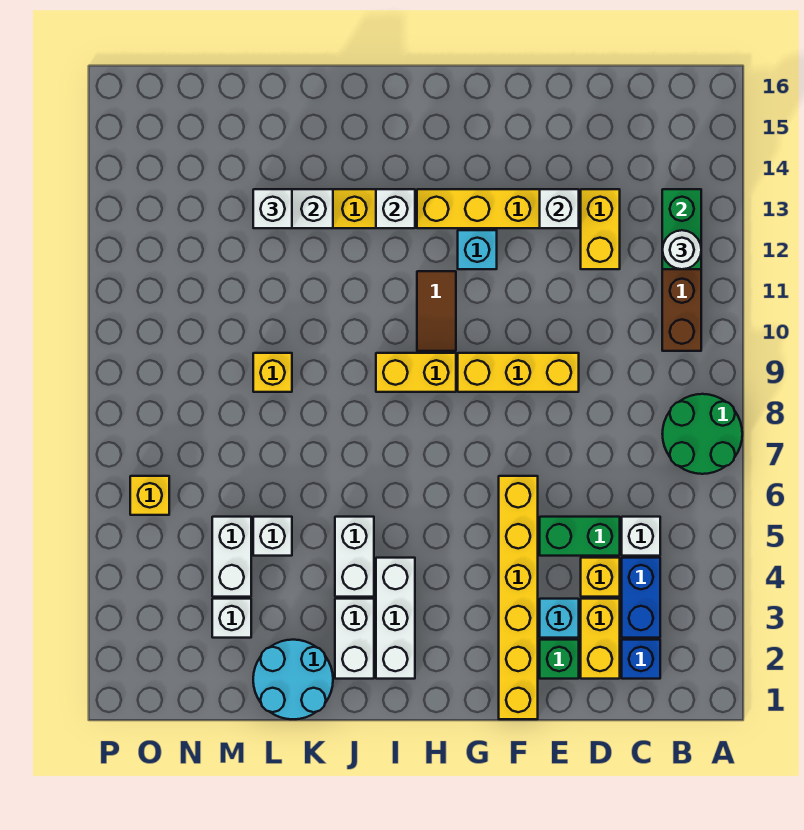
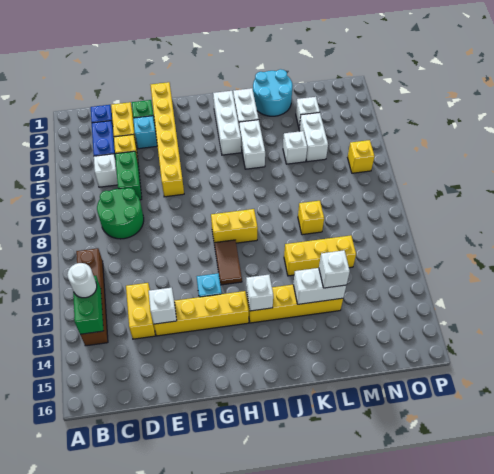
green 2x2 round brick [662,394,742,474] -> green 2x2 round brick moved to [97,188,144,239]
green 1x2 brick [540,517,620,556] -> green 1x2 brick turned to [115,151,142,200]
yellow 1x3 brick [458,353,579,392] -> yellow 1x3 brick moved to [284,235,356,276]

